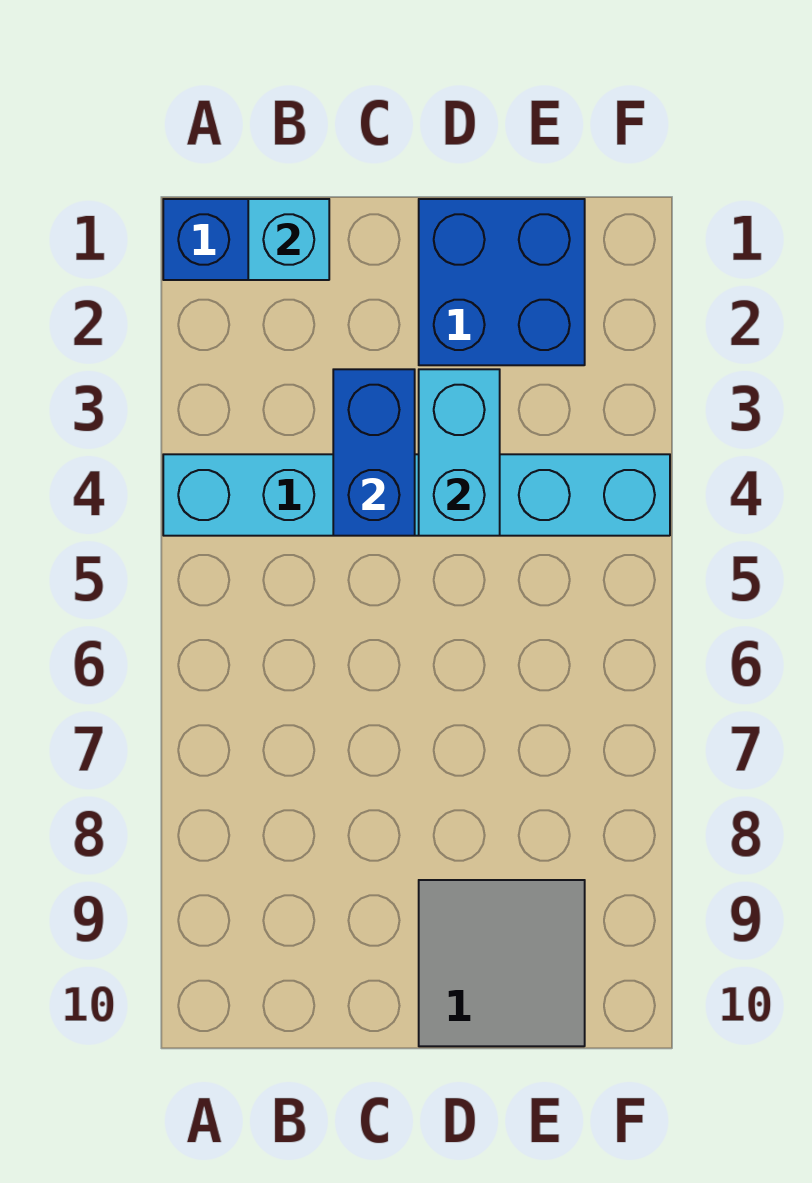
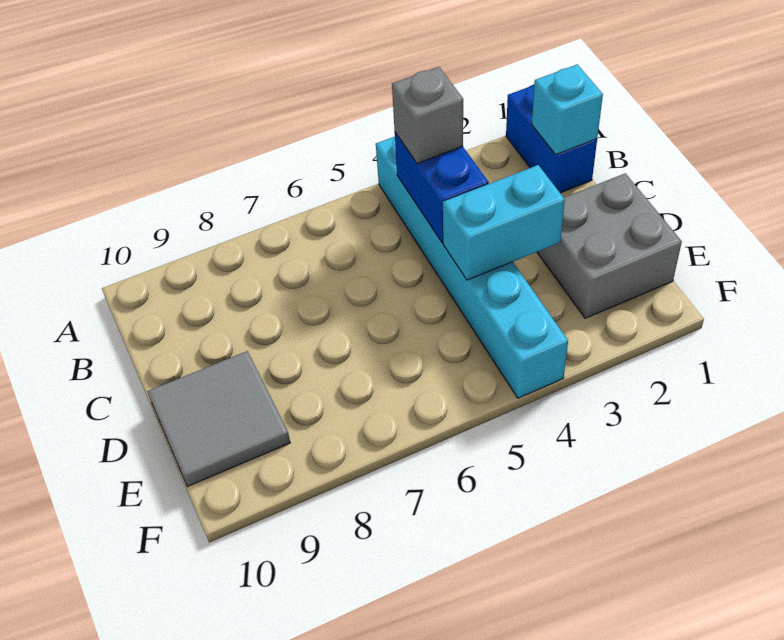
none -> grey 1x1 brick [392,67,463,163]
blue 1x2 brick [333,369,415,536] -> blue 1x2 brick turned to [395,133,489,243]
blue 2x2 brick [419,199,585,365] -> grey 2x2 brick [537,173,682,318]

